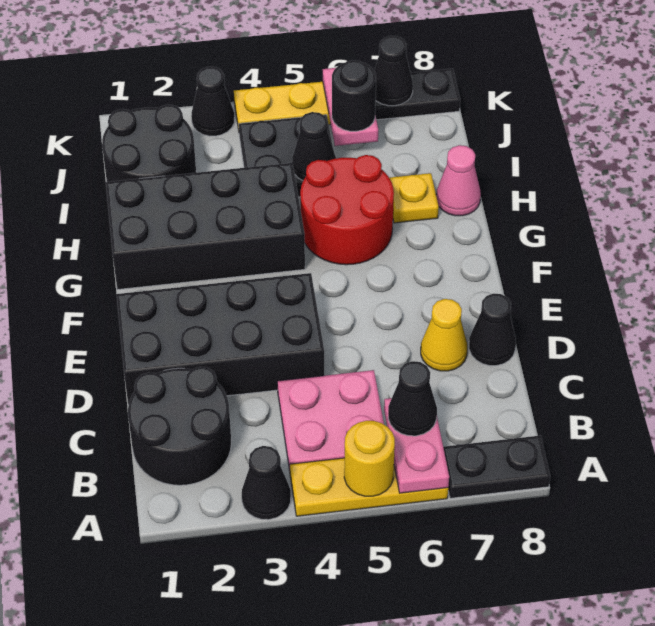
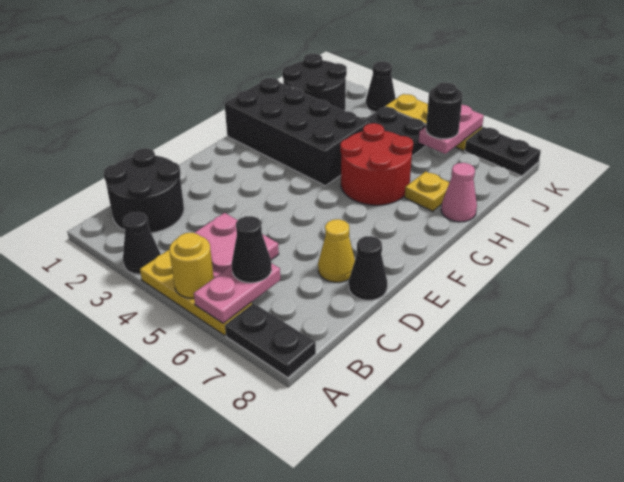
black 2x4 brick [116,273,324,406] -> none
black 1x1 cone [292,112,336,180] -> none
black 1x1 cone [374,36,413,106] -> none

